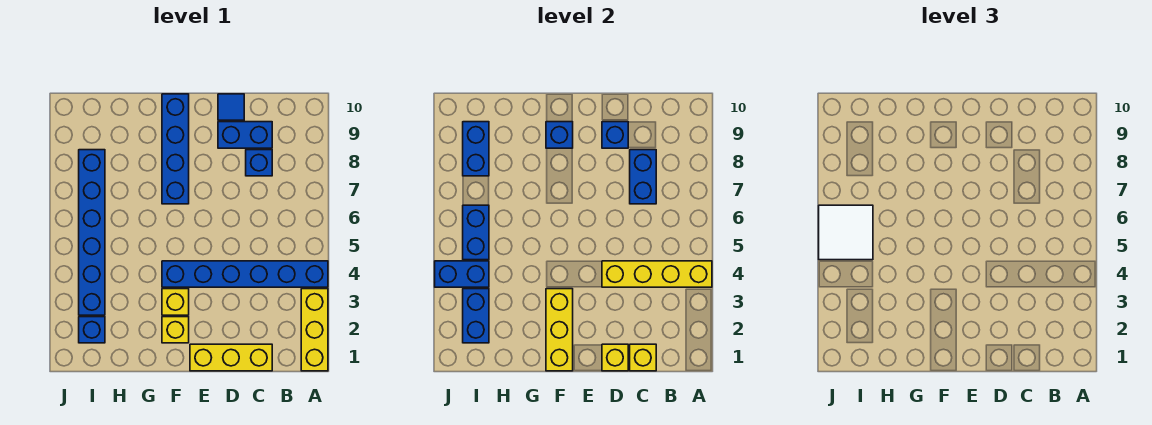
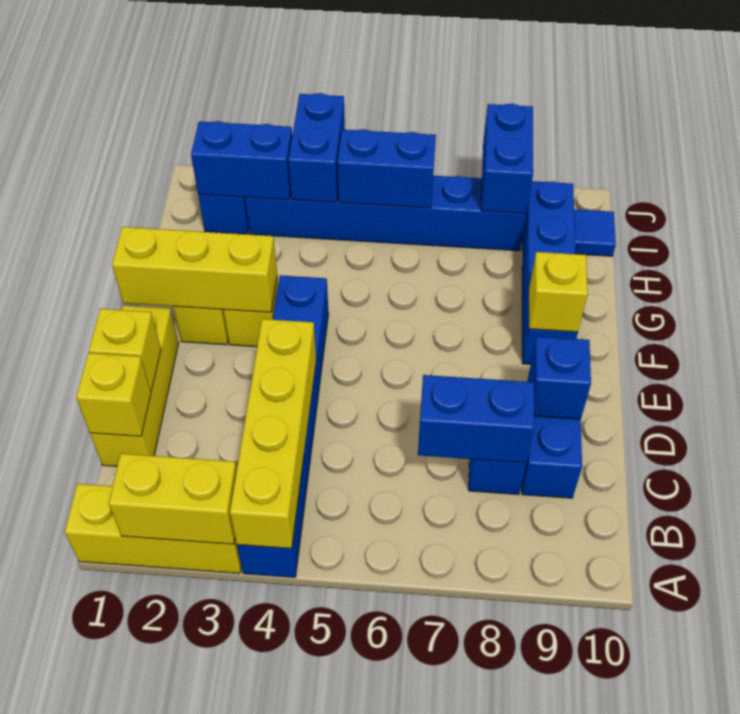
none -> yellow 1x2 brick [109,454,237,544]
blue 1x1 tile [218,94,244,120] -> blue 1x1 tile moved to [574,209,616,256]
blue 1x4 brick [162,94,189,204] -> blue 1x4 brick turned to [522,181,578,364]
blue 1x1 brick [546,122,573,148] -> yellow 1x1 brick [529,252,588,332]
white 2x2 tile [819,205,873,260] -> none
blue 1x2 brick [463,122,489,176] -> blue 1x2 brick turned to [481,104,533,214]

